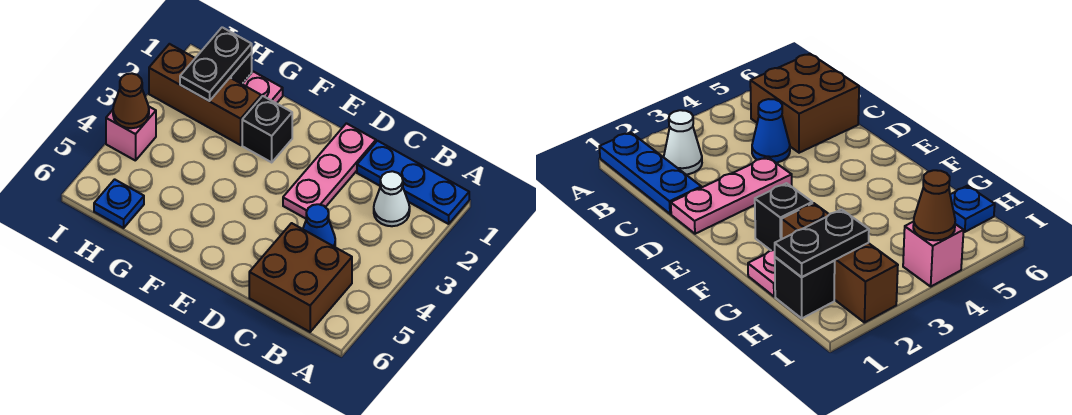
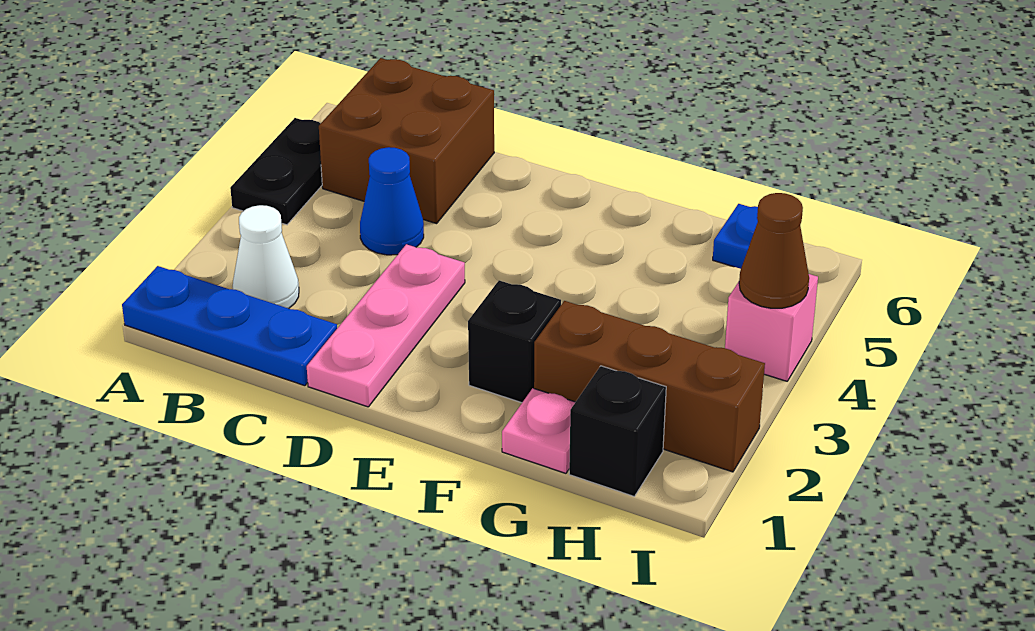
black 1x2 plate [180,27,252,101] -> black 1x2 plate moved to [230,118,322,225]

